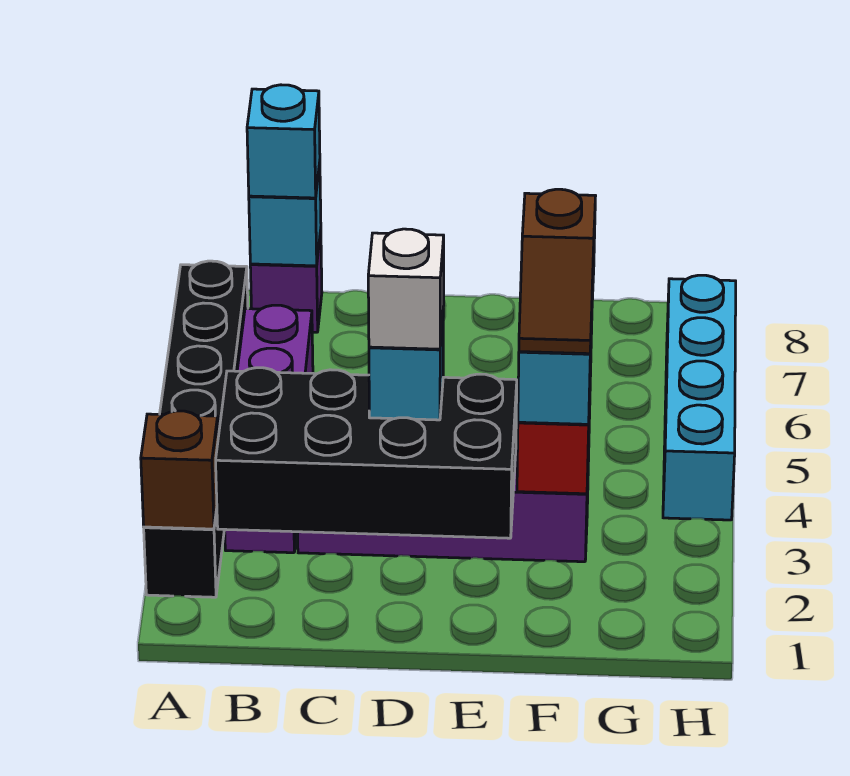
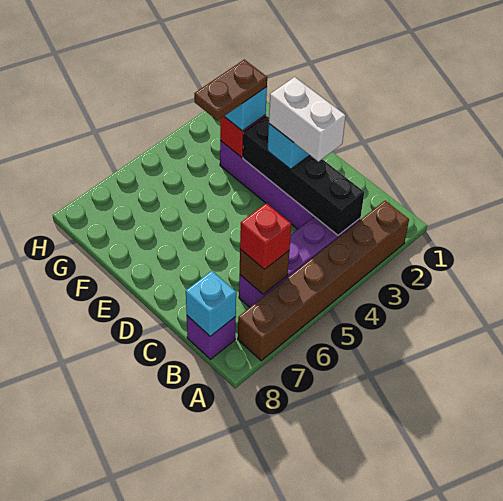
black 1x6 brick [144,261,248,597] -> brown 1x6 brick [238,201,409,361]
brown 1x1 brick [141,411,218,529] -> brown 1x1 brick moved to [240,249,289,294]
black 2x4 brick [216,368,517,538] -> black 1x4 brick [243,116,364,235]
none -> red 1x1 brick [240,203,291,269]
cyan 1x1 brick [247,85,320,198] -> none
white 1x1 brick [368,229,444,349] -> white 1x2 brick [269,77,346,162]
brown 1x2 slope [519,189,595,354] -> brown 1x2 plate [194,60,267,120]
cyan 1x4 brick [663,275,736,520] -> none

